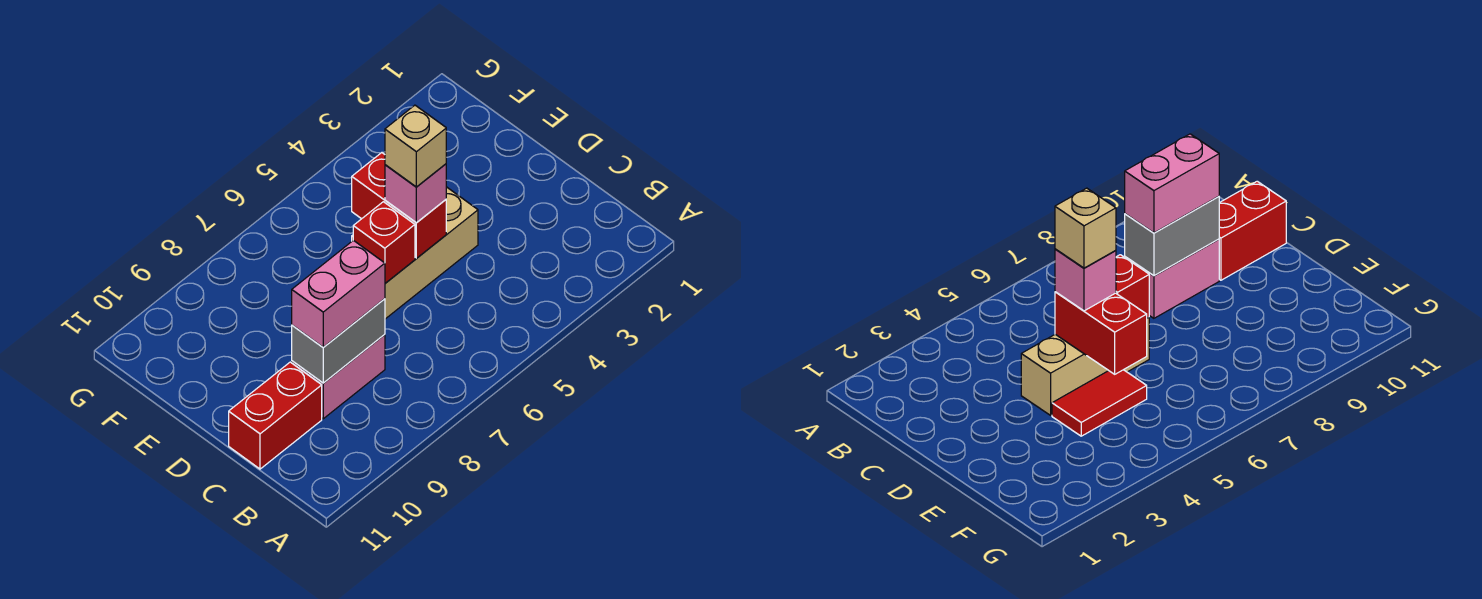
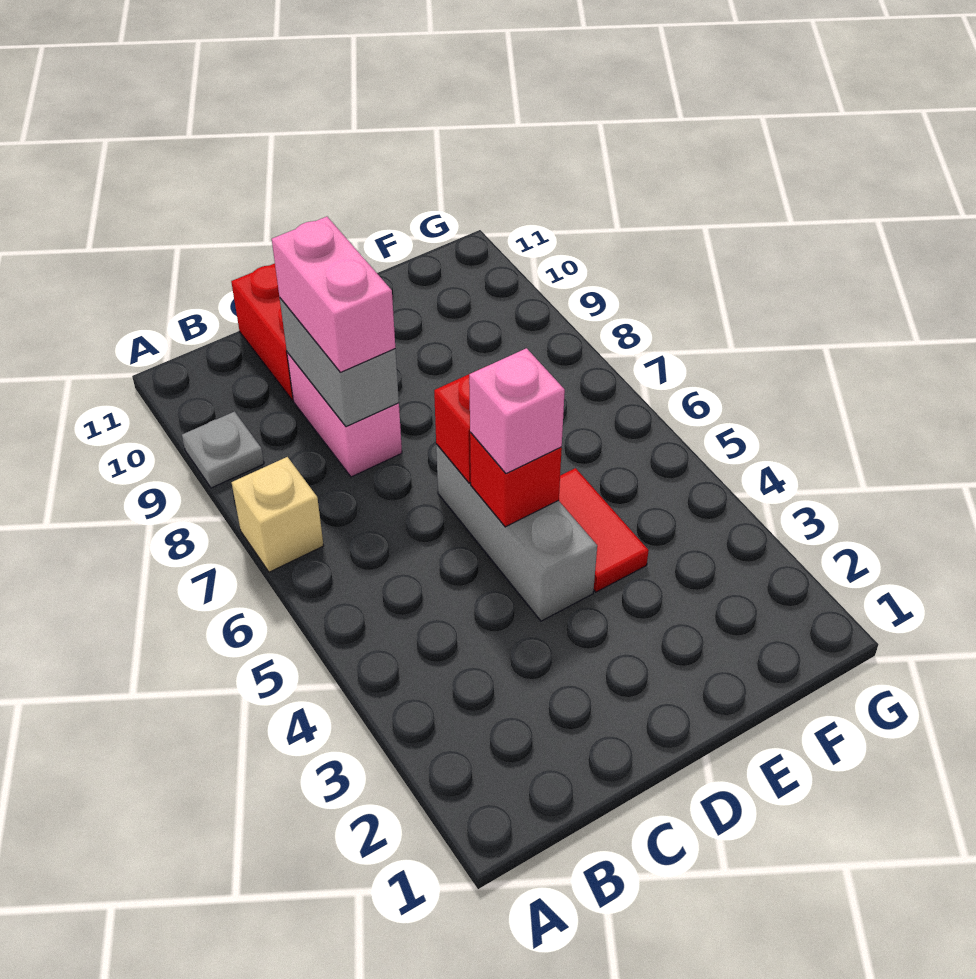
none -> grey 1x1 plate [182,412,264,488]
tan 1x3 brick [385,187,478,319] -> grey 1x3 brick [436,444,597,621]
red 1x2 brick [352,153,446,258] -> red 1x1 brick [470,433,562,527]
tan 1x1 brick [385,105,446,187] -> tan 1x1 brick moved to [232,457,324,572]

